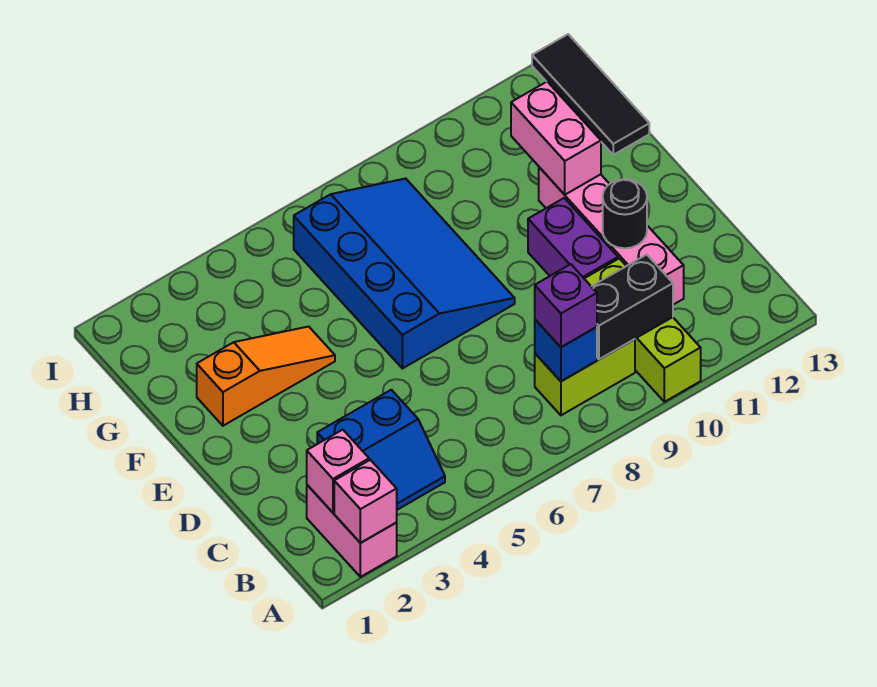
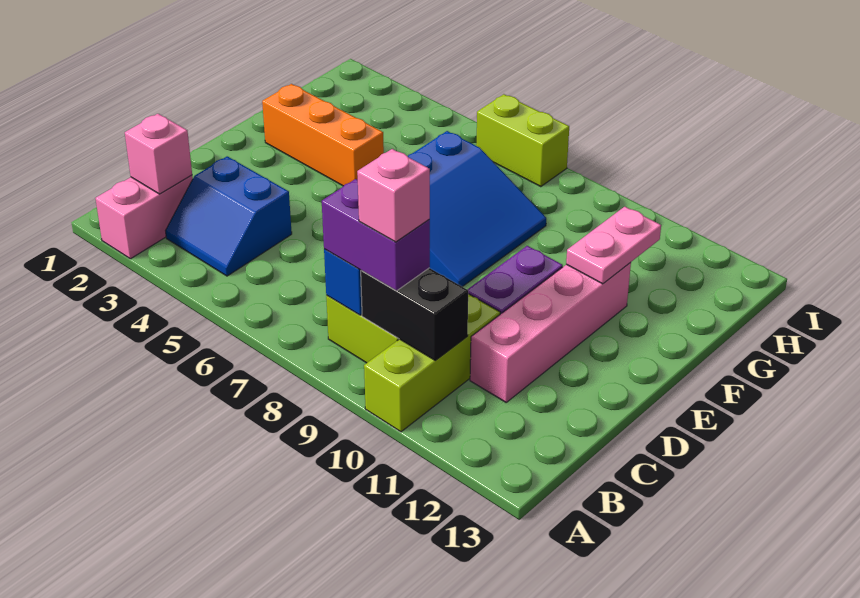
pink 1x1 brick [334,460,397,543] -> pink 1x1 brick moved to [357,149,430,242]
purple 1x1 brick [535,264,597,347] -> purple 1x2 brick [322,179,430,291]
black 1x1 round brick [603,179,647,248] -> none
blue 3x4 slope [294,179,515,368] -> blue 3x3 slope [408,131,546,287]
orange 1x3 slope [197,327,335,426] -> orange 1x3 brick [262,84,384,186]
pink 1x2 brick [511,82,601,195] -> pink 1x2 plate [566,207,661,284]
black 1x3 tile [532,34,649,155] -> none
none -> lime 1x2 brick [476,94,569,187]

